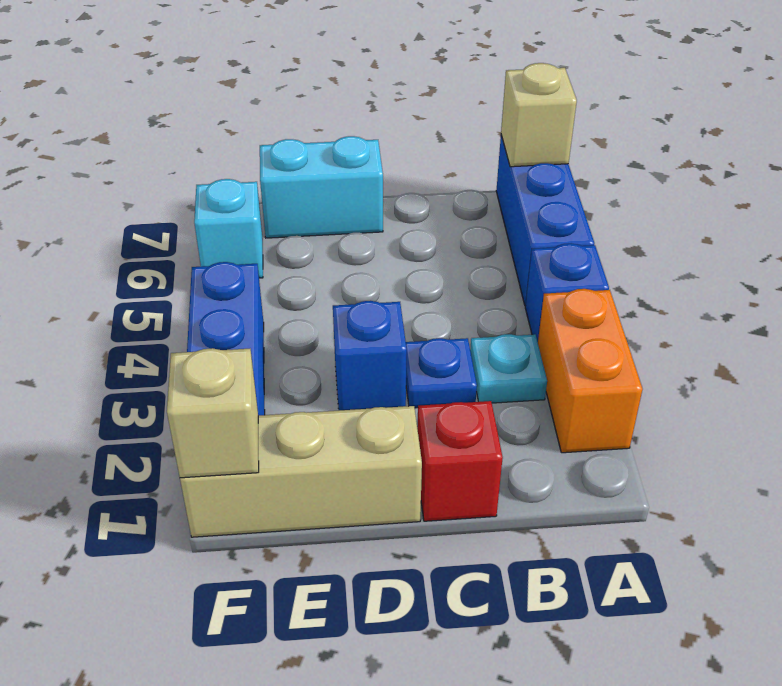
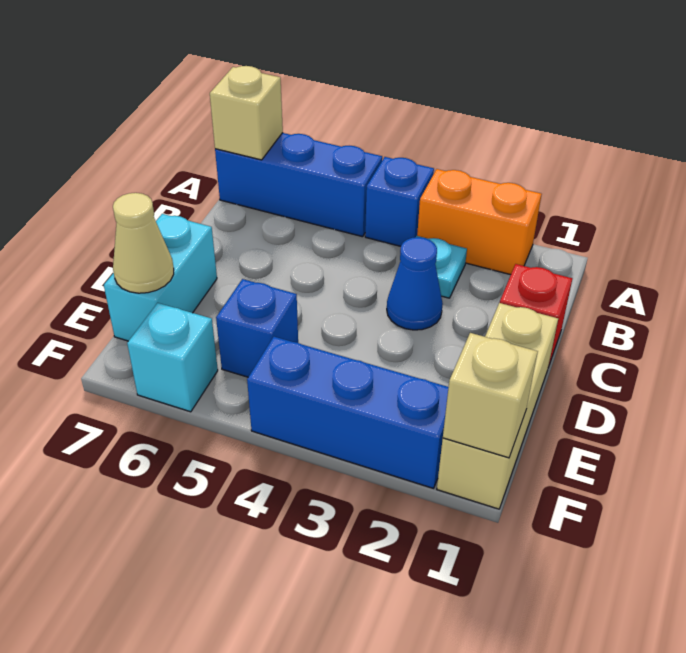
blue 1x1 plate [406,338,477,408] -> blue 1x1 cone [387,237,443,330]
blue 1x1 brick [333,301,407,410] -> blue 1x1 brick moved to [216,279,298,377]
none -> tan 1x1 cone [113,193,174,293]

